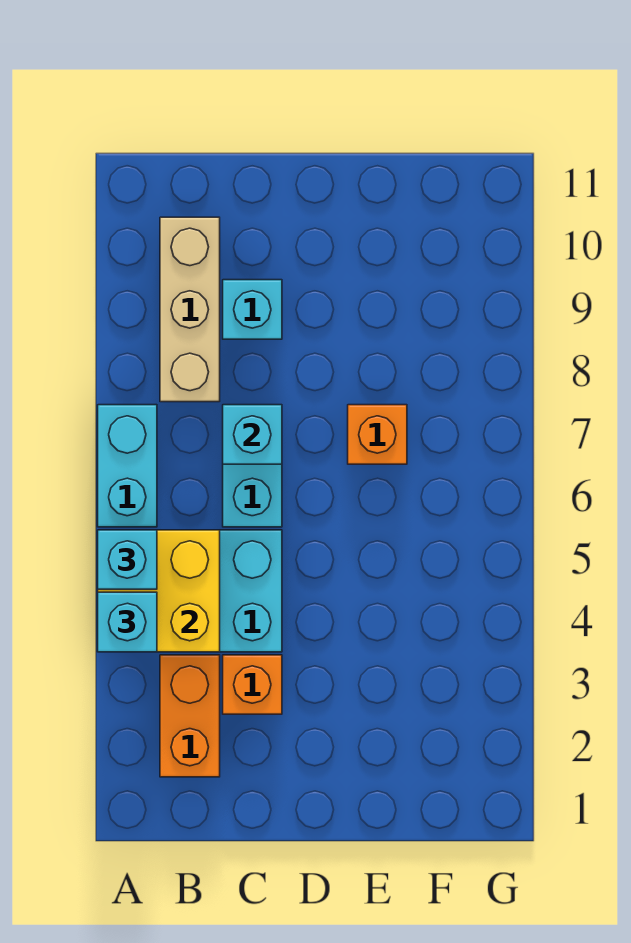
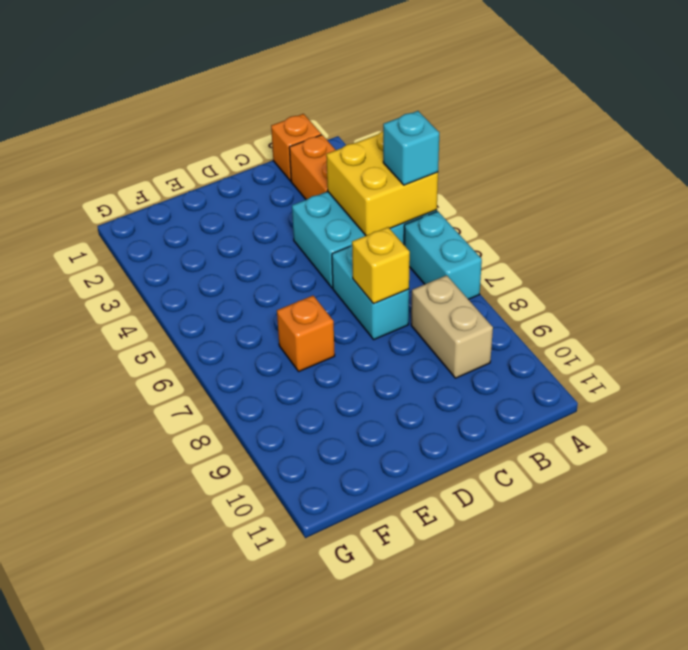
cyan 1x1 brick [98,592,157,652] -> none
tan 1x3 brick [160,217,220,402] -> tan 1x2 brick [411,275,493,378]
orange 1x1 brick [223,655,282,714] -> orange 1x1 brick moved to [271,114,321,181]
cyan 1x1 brick [223,405,282,464] -> yellow 1x1 brick [352,227,410,304]
cyan 1x1 brick [223,280,282,339] -> none

